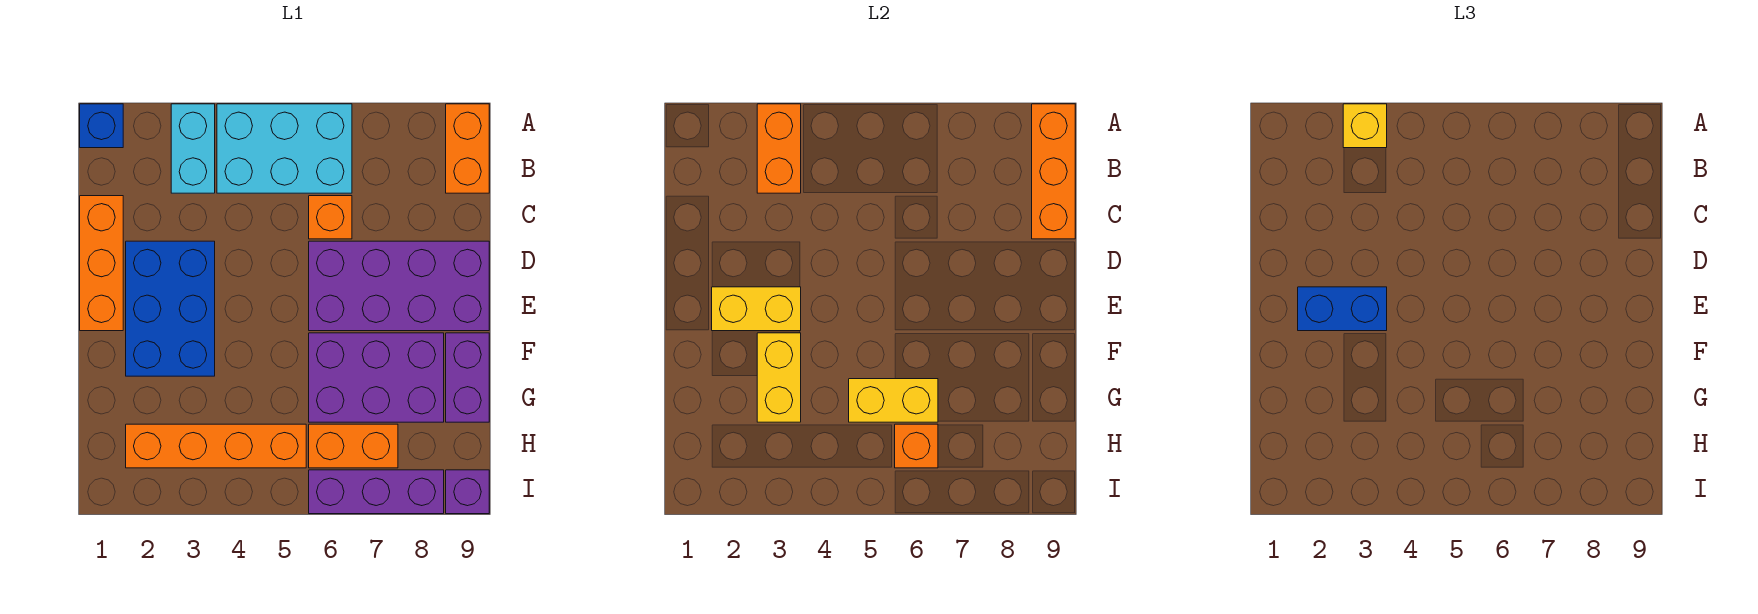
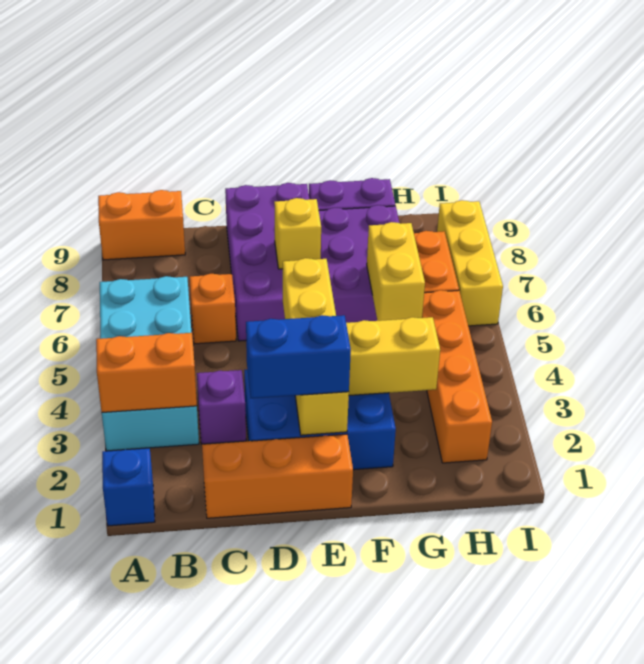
yellow 1x1 brick [1343,104,1387,148] -> yellow 1x1 brick moved to [274,198,321,269]
orange 1x3 brick [1032,104,1075,239] -> none
yellow 1x2 brick [712,287,801,331] -> yellow 1x4 brick [283,258,349,435]
blue 1x2 brick [1298,287,1387,331] -> blue 1x2 brick turned to [246,315,351,398]
orange 1x1 brick [895,424,938,468] -> none
purple 1x3 brick [309,470,444,514] -> yellow 1x3 brick [437,200,503,326]
purple 1x1 brick [446,470,489,514] -> purple 1x1 brick moved to [197,370,246,444]

